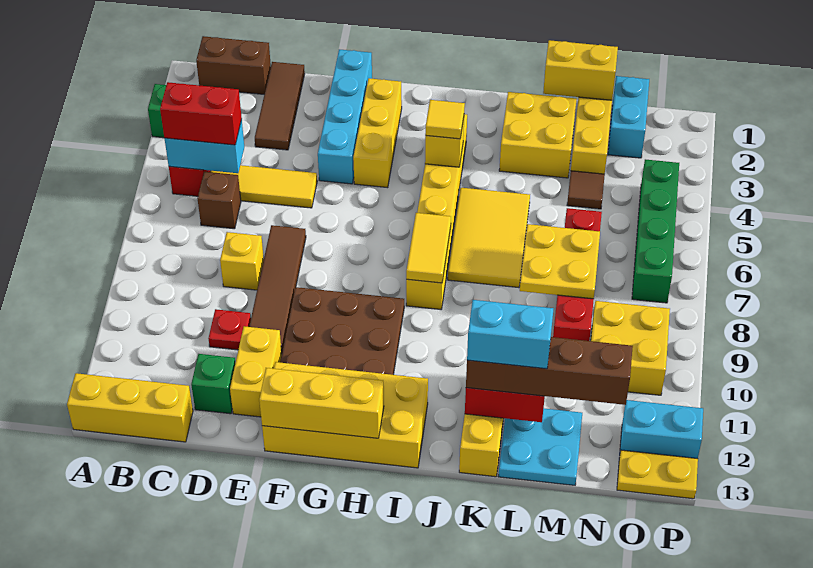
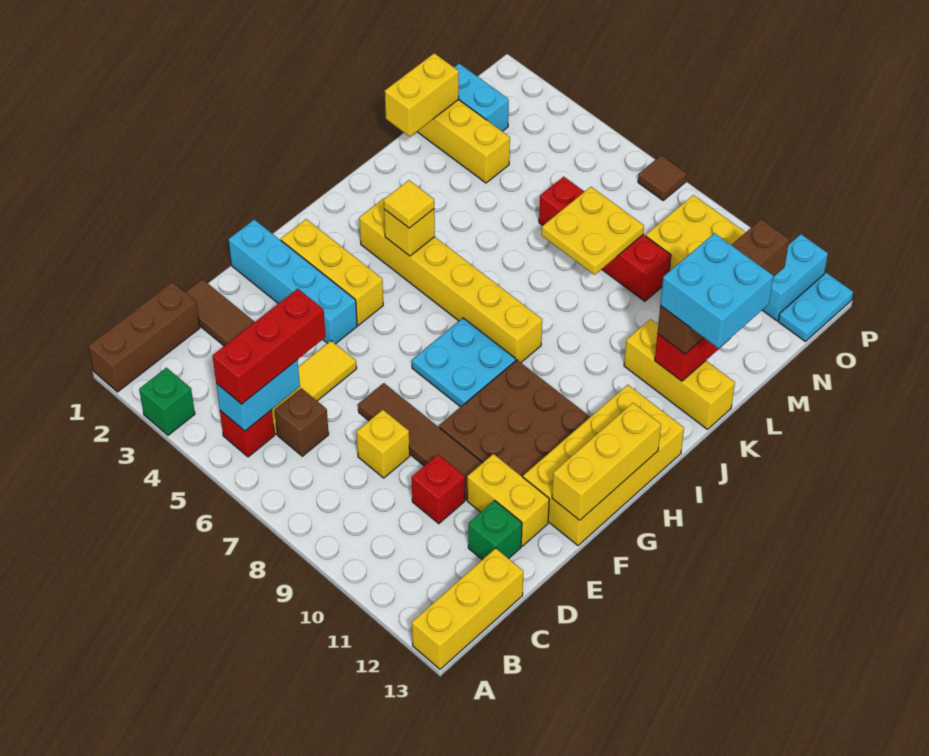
brown 1x2 brick [196,36,271,94] -> brown 1x3 brick [89,282,200,392]
red 1x2 brick [160,82,242,145] -> red 1x3 brick [213,289,326,404]
red 1x1 plate [208,309,251,350] -> red 1x1 brick [412,455,465,524]
yellow 1x2 tile [406,213,451,283] -> none
yellow 2x3 tile [448,188,530,288] -> none
yellow 2x2 brick [499,92,577,178] -> none
cyan 1x2 brick [467,300,553,369] -> cyan 2x2 brick [660,233,773,348]
cyan 2x2 plate [498,408,582,485] -> cyan 2x2 plate moved to [412,318,516,407]
brown 1x1 tile [567,171,605,209] -> brown 1x1 tile moved to [638,155,687,200]
green 1x4 brick [632,159,679,303] -> none
yellow 1x2 plate [617,450,698,499] -> cyan 1x2 plate [778,273,853,341]

